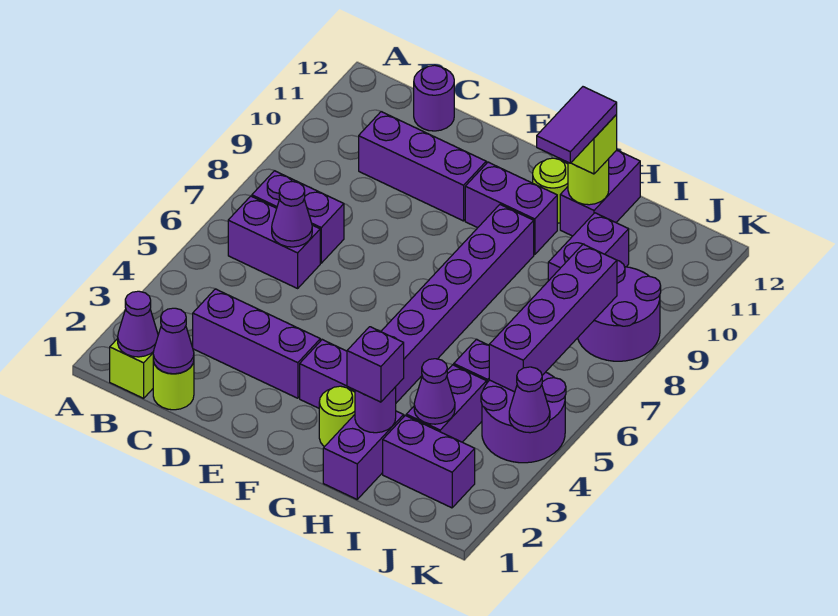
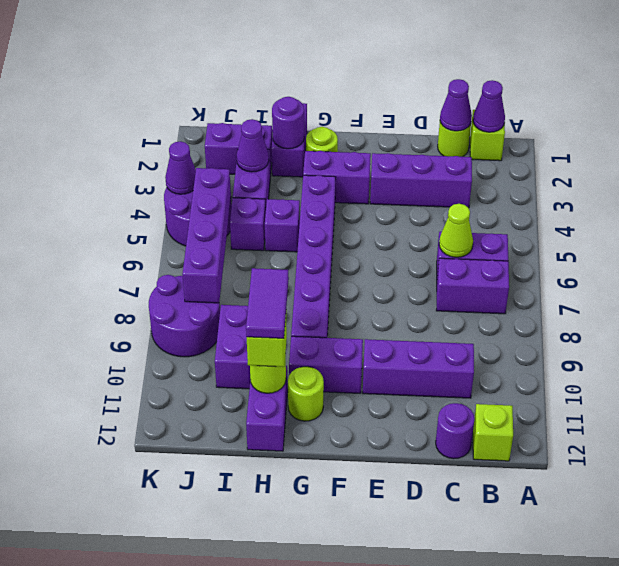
none -> lime 1x1 brick [473,404,513,461]
purple 1x1 cone [272,181,312,247] -> lime 1x1 cone [439,204,473,257]
purple 1x1 brick [347,327,404,402] -> purple 1x1 brick moved to [265,199,300,252]

